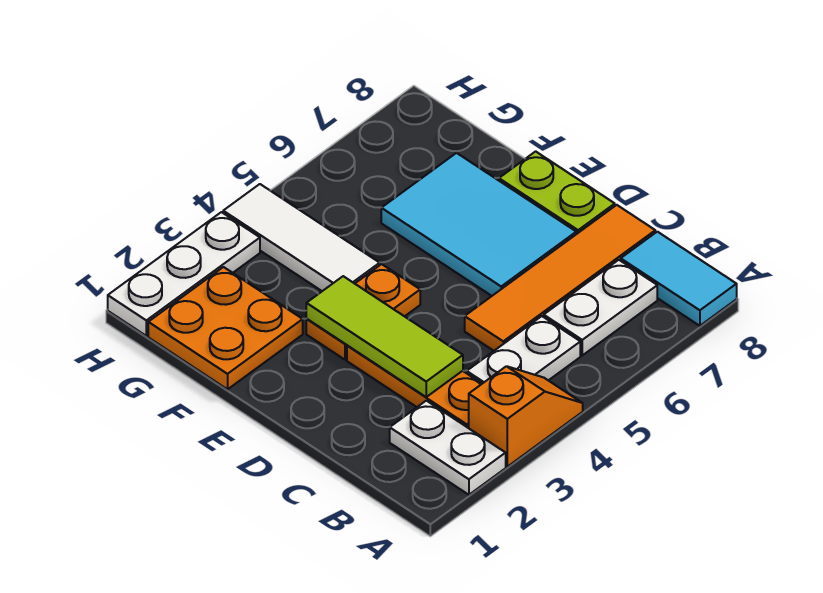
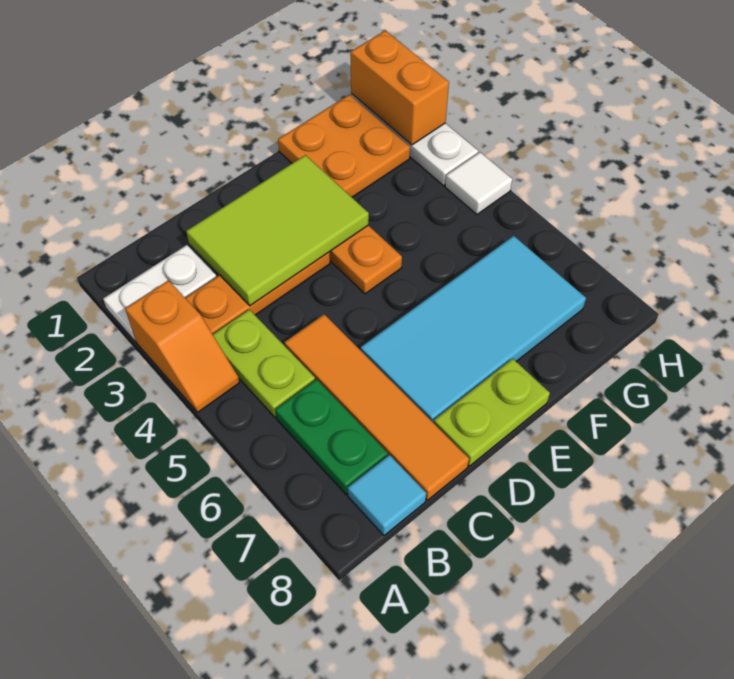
cyan 1x2 tile [621,232,737,326] -> cyan 1x1 tile [348,455,426,536]
white 1x2 plate [467,316,580,384] -> lime 1x2 plate [213,310,315,417]
white 1x2 plate [544,260,657,355] -> green 1x2 plate [275,379,388,495]
lime 1x3 tile [306,276,463,397] -> lime 2x3 tile [186,155,369,306]
cyan 2x3 tile [381,153,576,296] -> cyan 2x4 tile [361,236,586,423]
white 1x3 tile [223,184,380,291] -> white 1x1 tile [445,152,512,214]
none -> orange 1x2 brick [350,31,449,145]

